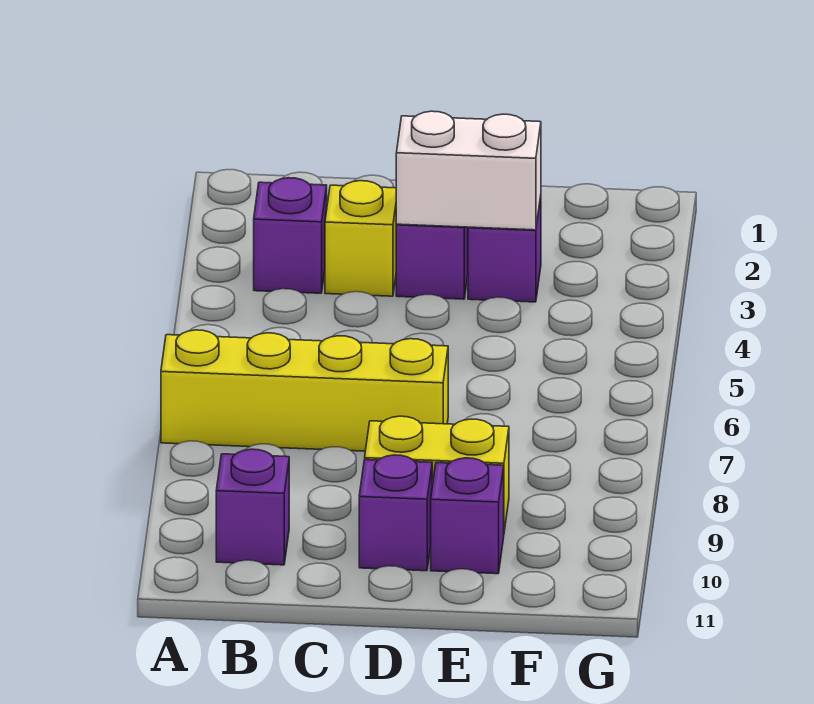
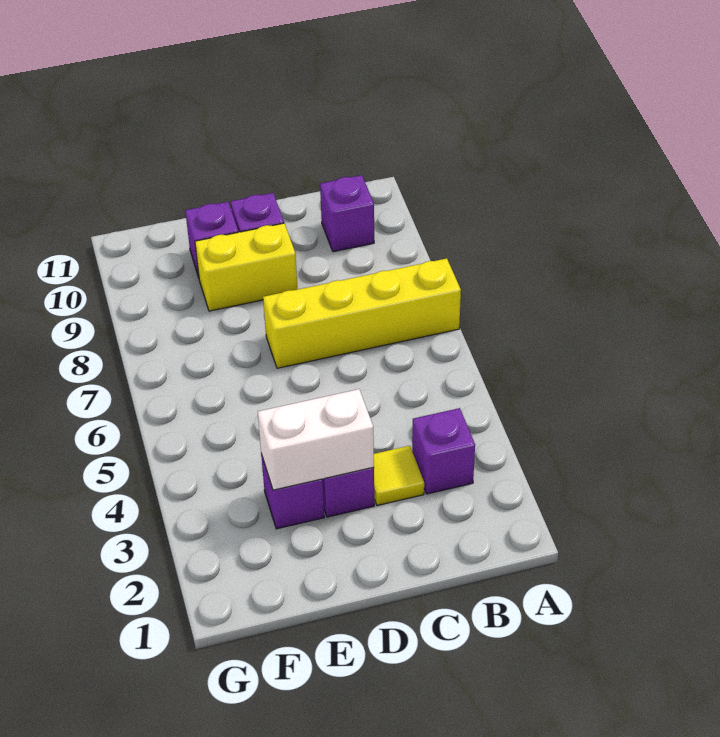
yellow 1x1 brick [325,181,397,296] -> yellow 1x1 tile [374,446,424,506]

